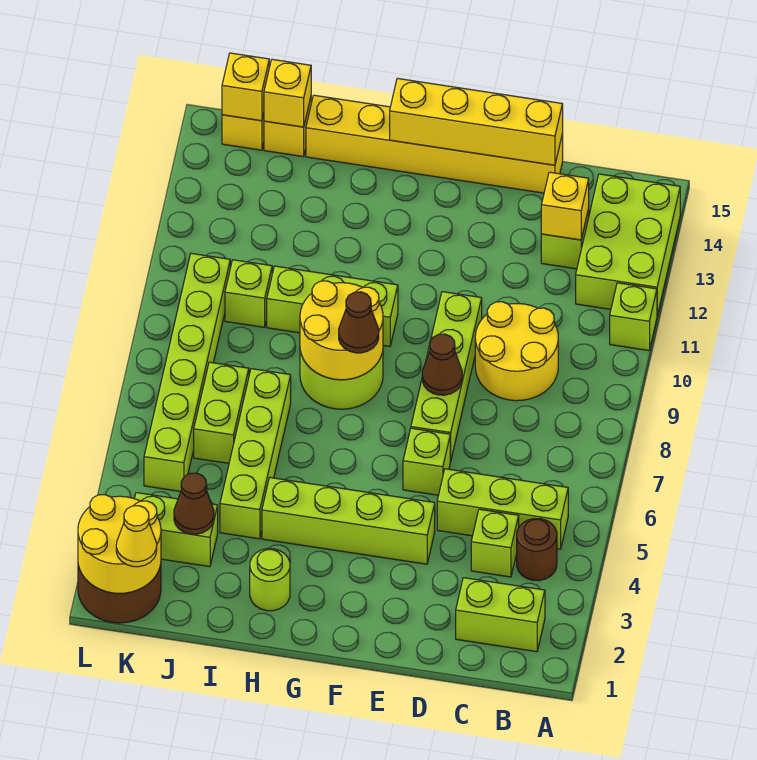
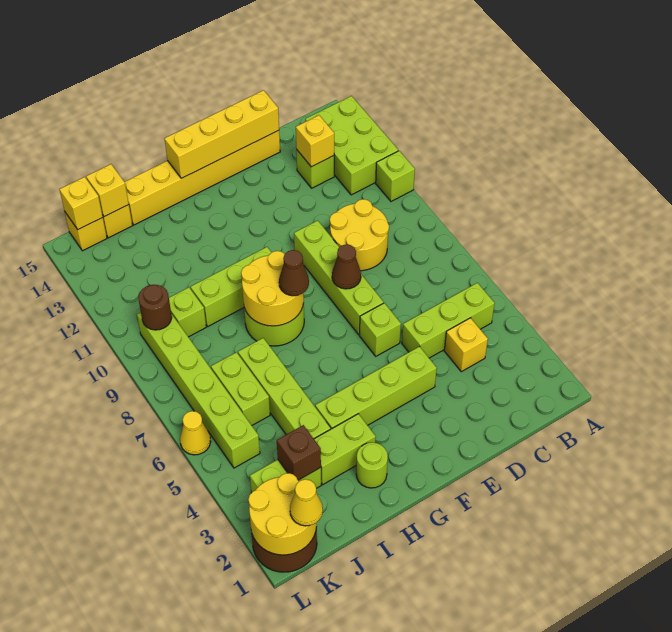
lime 1x2 brick [456,578,545,652] -> lime 1x2 brick moved to [314,414,376,485]
brown 1x1 round brick [517,518,557,581] -> brown 1x1 round brick moved to [138,285,172,330]
lime 1x1 brick [471,509,519,577] -> yellow 1x1 brick [444,318,488,372]
brown 1x1 cone [174,473,214,534] -> brown 1x1 brick [277,425,321,480]
none -> yellow 1x1 cone [180,411,211,455]

